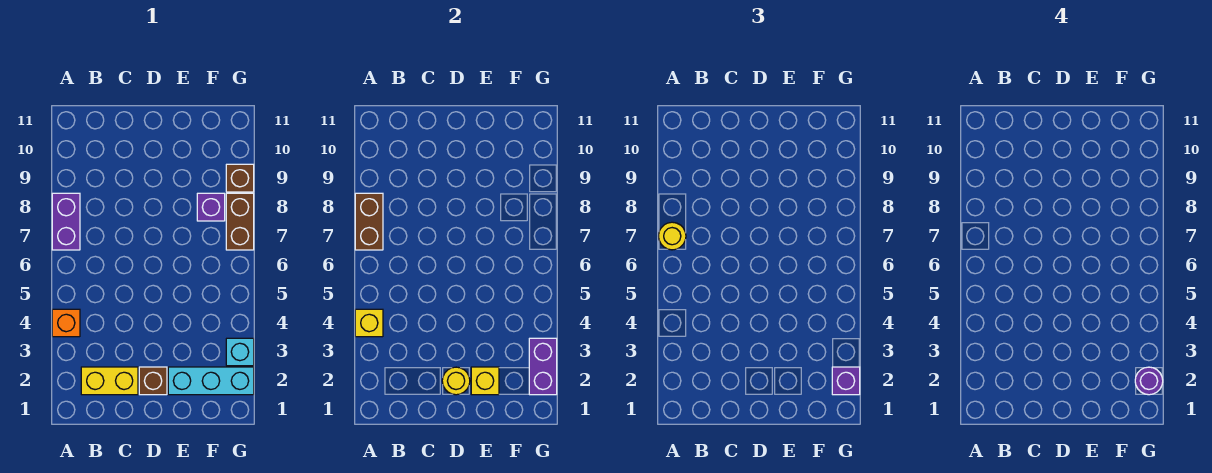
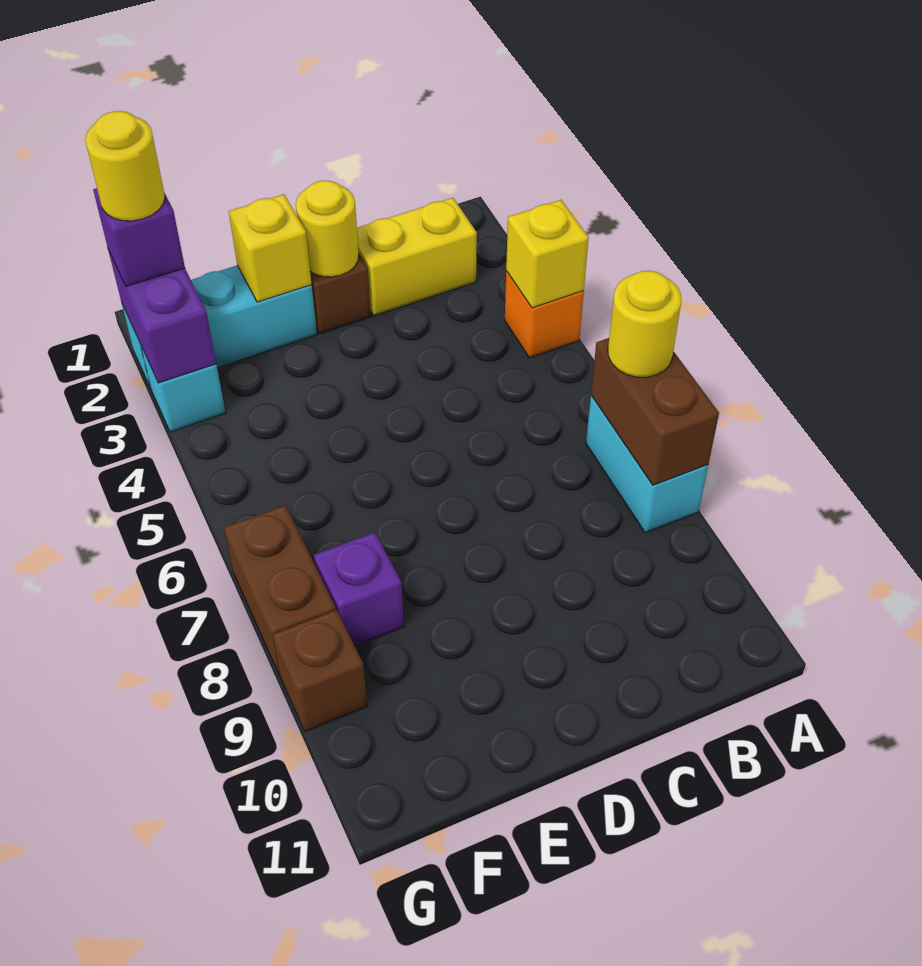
purple 1x2 brick [52,193,80,250] -> cyan 1x2 brick [586,396,708,533]
purple 1x1 round brick [1135,367,1163,395] -> yellow 1x1 round brick [85,111,165,221]

